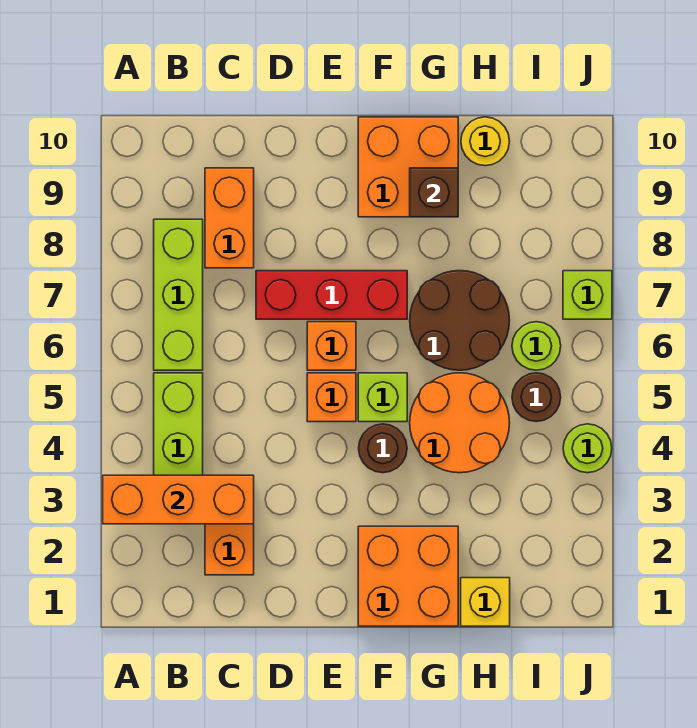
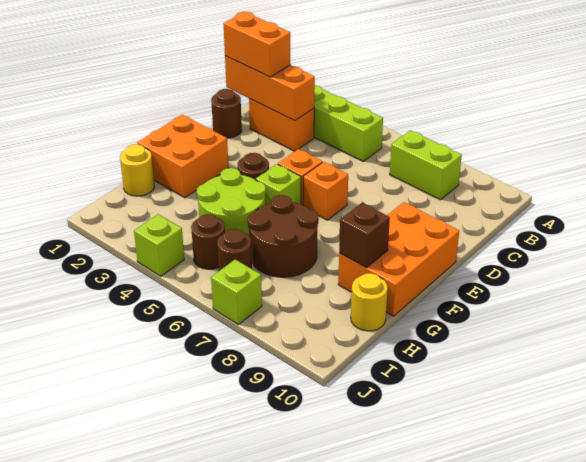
orange 1x3 brick [103,475,254,524] -> orange 1x3 brick turned to [225,56,315,121]
lime 1x3 brick [154,219,203,370] -> lime 1x2 brick [390,131,462,200]
orange 1x2 brick [205,168,254,268] -> orange 1x2 brick moved to [223,12,290,77]
none -> brown 1x1 round brick [211,89,242,138]
red 1x3 brick [256,271,407,319] -> none
orange 2x2 brick [358,117,458,217] -> orange 2x3 brick [338,202,459,316]
orange 2x2 round brick [410,373,510,473] -> lime 2x2 round brick [197,168,266,236]
yellow 1x1 brick [461,578,510,626] -> yellow 1x1 round brick [120,144,154,196]
lime 1x1 round brick [512,322,561,370] -> brown 1x1 round brick [217,229,252,271]
lime 1x1 round brick [563,424,612,473] -> lime 1x1 brick [134,214,184,276]

